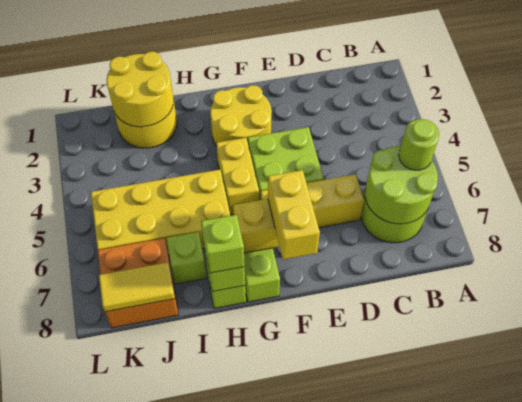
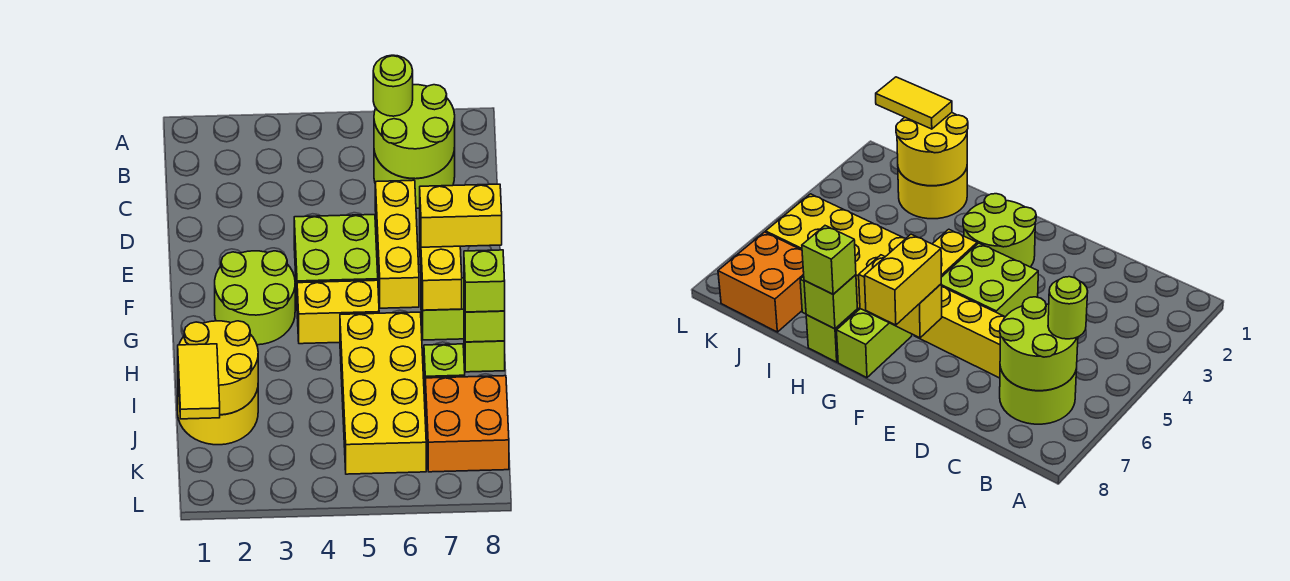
yellow 2x2 round brick [210,85,272,146] -> lime 2x2 round brick [215,251,295,345]
yellow 1x2 tile [99,262,175,312] -> yellow 1x2 tile moved to [178,344,220,419]

